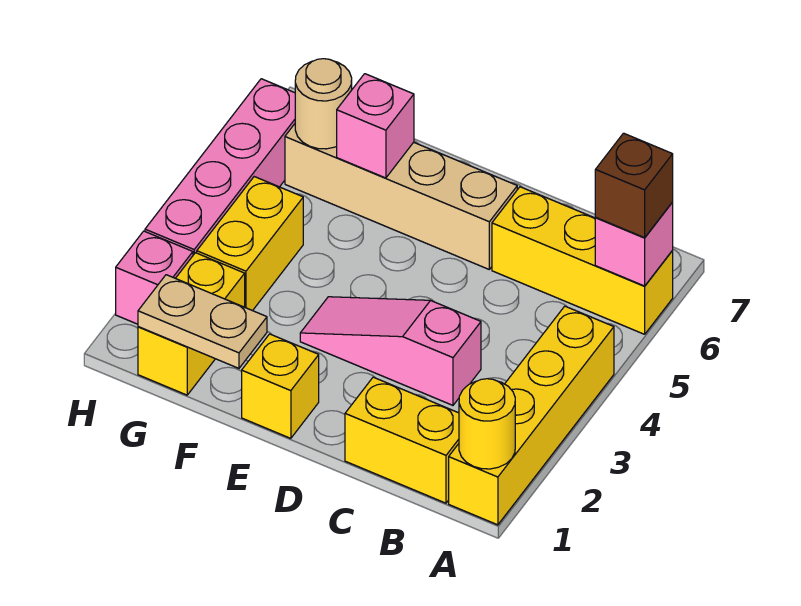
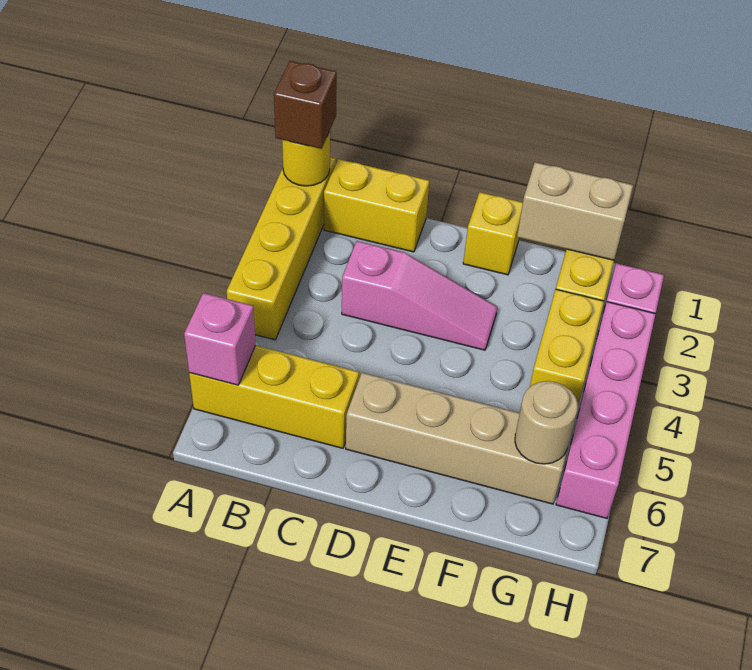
brown 1x1 brick [595,133,673,238] -> brown 1x1 brick moved to [274,61,337,149]
tan 1x2 plate [138,275,267,368] -> tan 1x2 brick [517,162,633,260]
pink 1x1 brick [337,74,414,178] -> none

